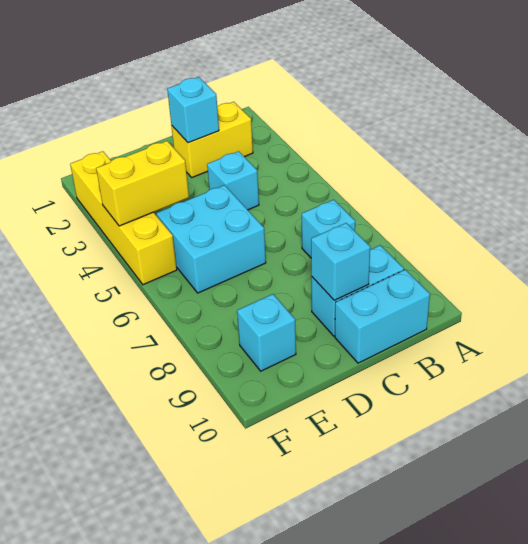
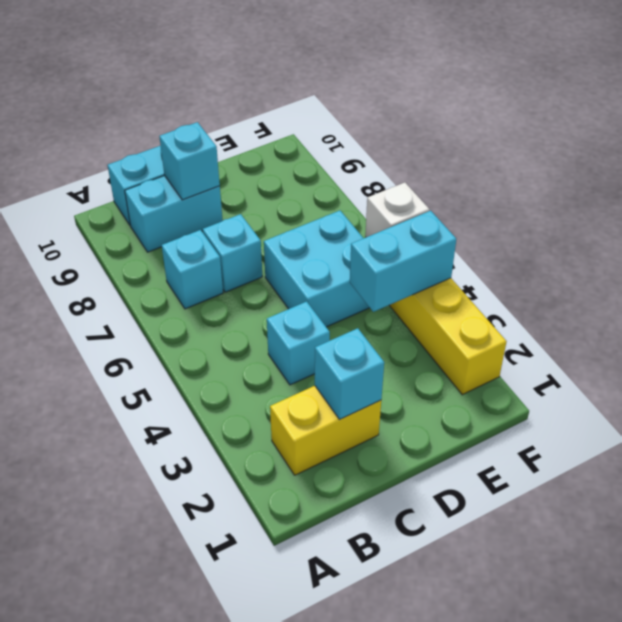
yellow 1x2 brick [96,141,189,226] -> cyan 1x2 brick [350,211,456,312]
cyan 1x1 brick [237,294,296,371] -> cyan 1x1 brick moved to [203,214,262,292]
none -> white 1x1 brick [365,182,430,237]

